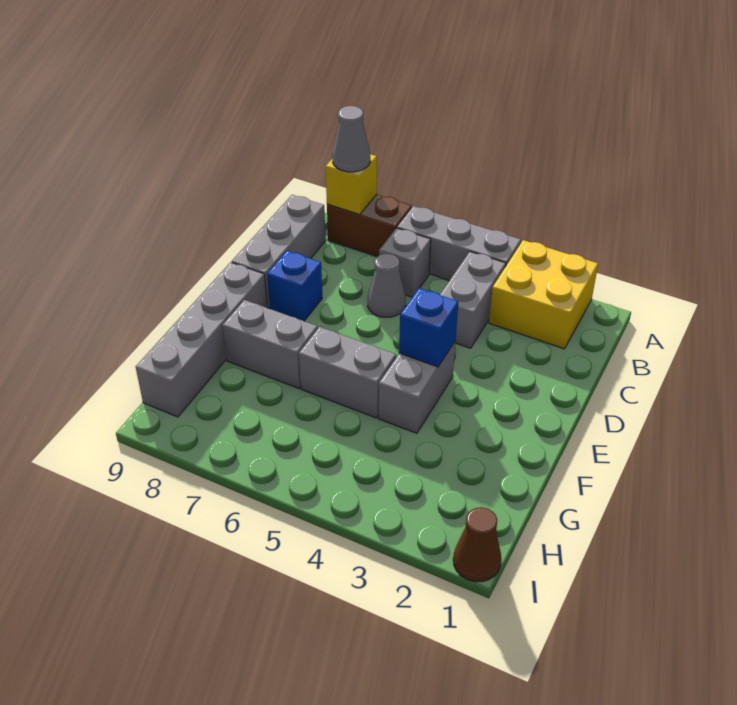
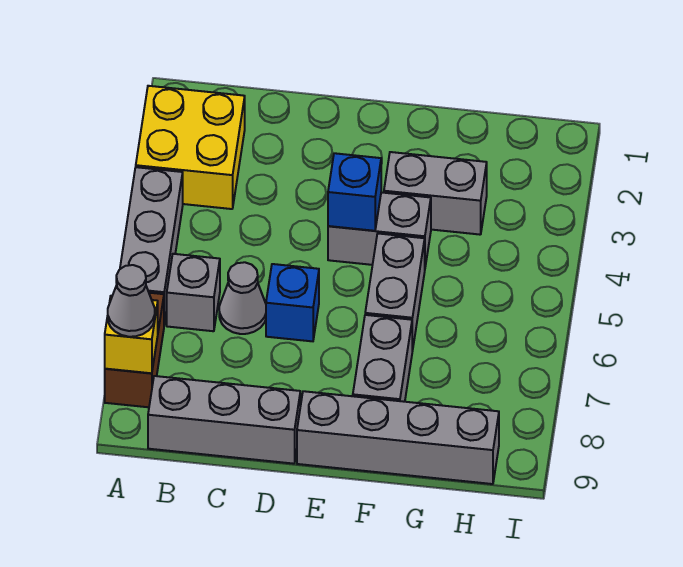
grey 1x2 brick [440,252,506,348] -> grey 1x2 brick moved to [384,152,487,235]
blue 1x1 brick [267,251,322,321] -> blue 1x1 brick moved to [266,264,319,341]
brown 1x1 cone [453,507,501,582] -> none

